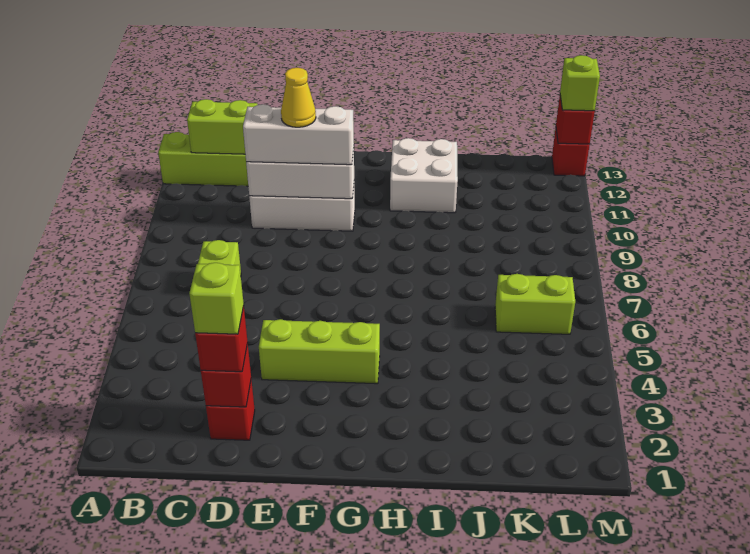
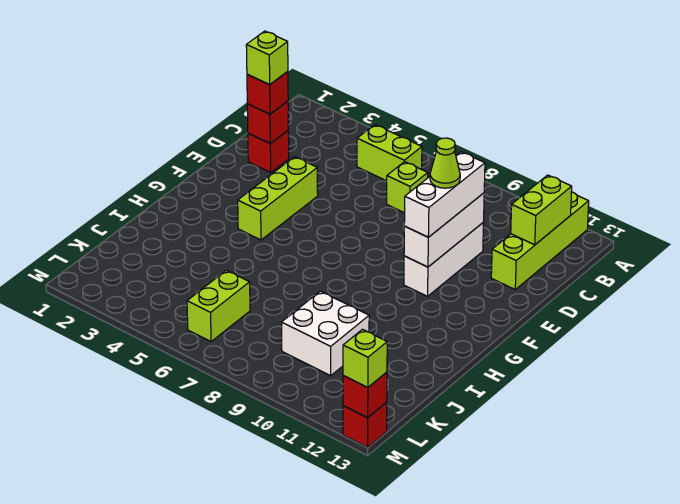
none -> lime 1x2 brick [357,125,422,181]
yellow 1x1 cone [281,68,316,127] -> lime 1x1 cone [430,138,460,188]
white 2x2 brick [390,138,458,213] -> white 2x2 brick moved to [282,291,369,376]

